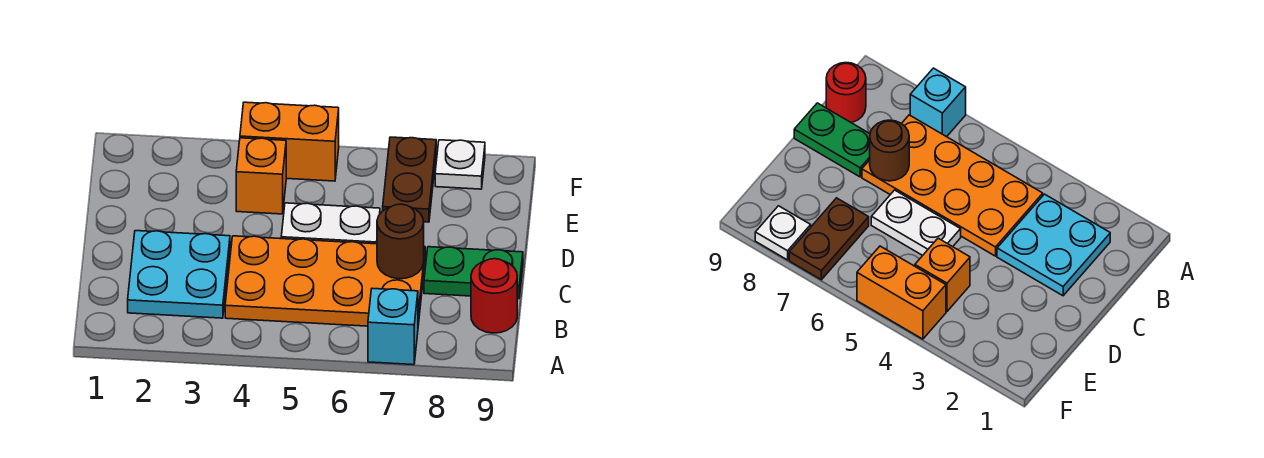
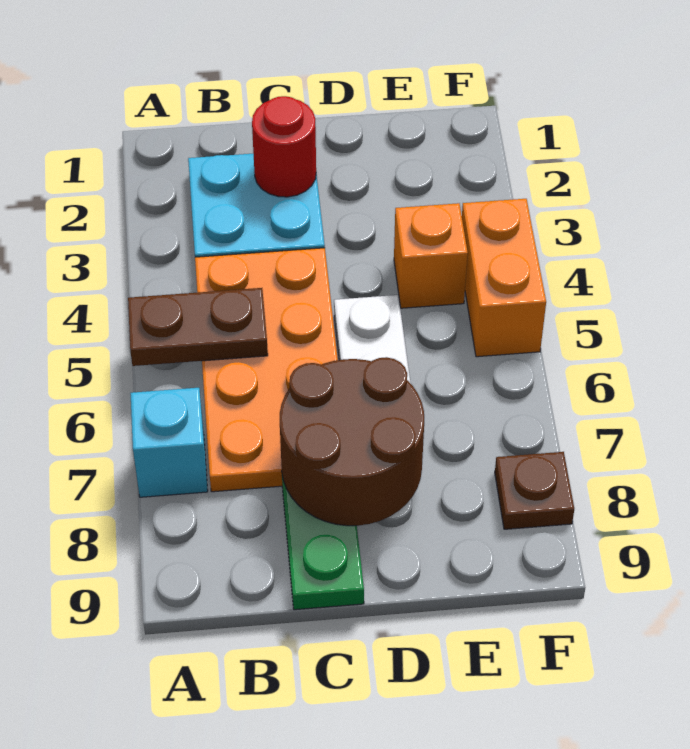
red 1x1 round brick [471,259,517,333] -> red 1x1 round brick moved to [252,96,316,197]
brown 1x1 round brick [377,204,424,279] -> brown 2x2 round brick [280,357,424,526]
brown 1x2 plate [383,137,436,222] -> brown 1x2 plate moved to [128,288,268,366]
white 1x1 plate [435,140,485,189] -> brown 1x1 plate [495,452,574,529]

